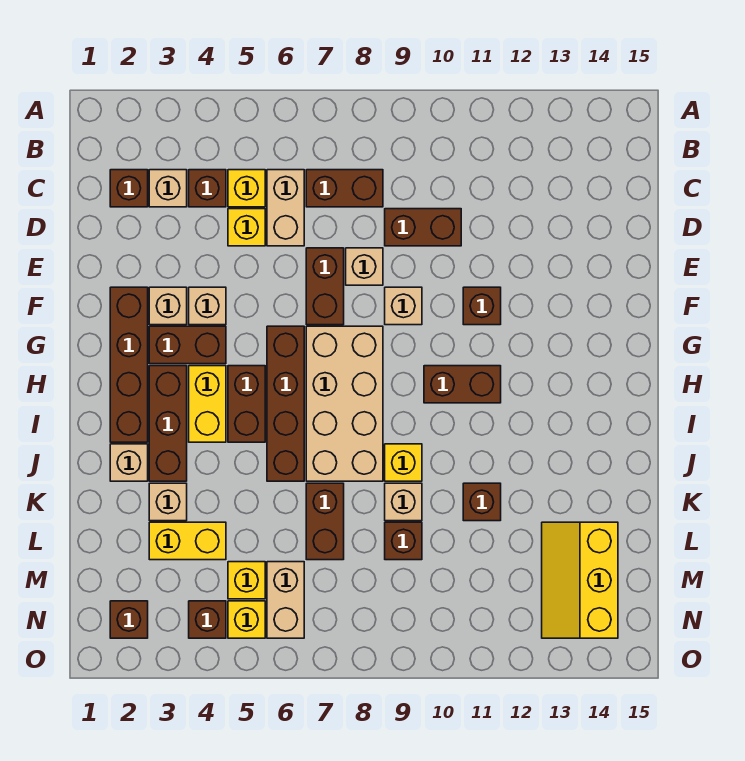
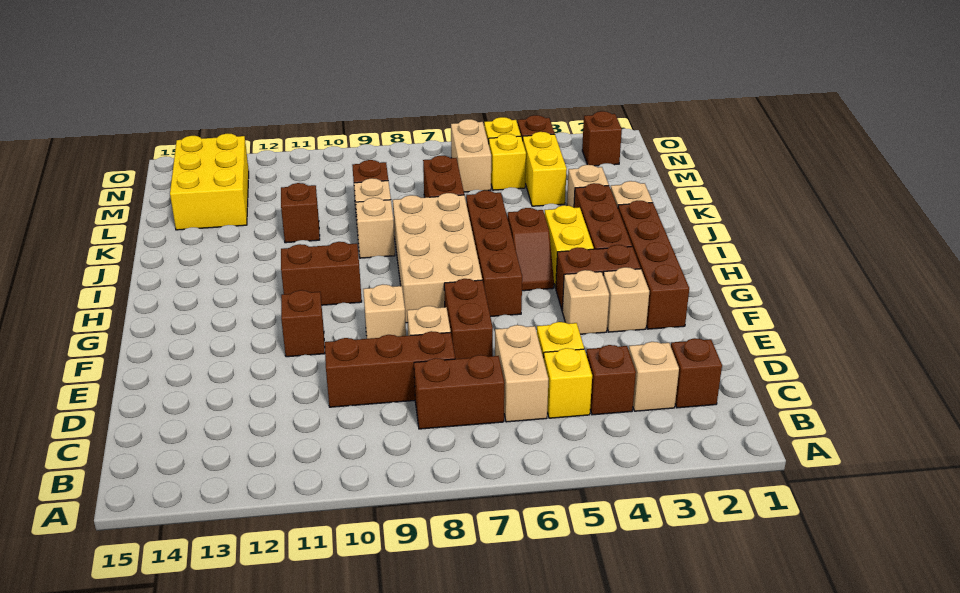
brown 1x2 brick [385,209,461,246] -> brown 1x3 brick [325,331,455,407]
brown 1x2 brick [228,366,265,442] -> brown 1x2 slope [508,208,554,291]
yellow 1x1 brick [385,444,422,481] -> tan 1x1 brick [356,198,395,258]
yellow 1x2 brick [149,522,226,560] -> yellow 1x2 brick turned to [523,132,567,206]
yellow 2x3 slope [542,522,618,638] -> yellow 2x3 brick [170,134,249,230]

